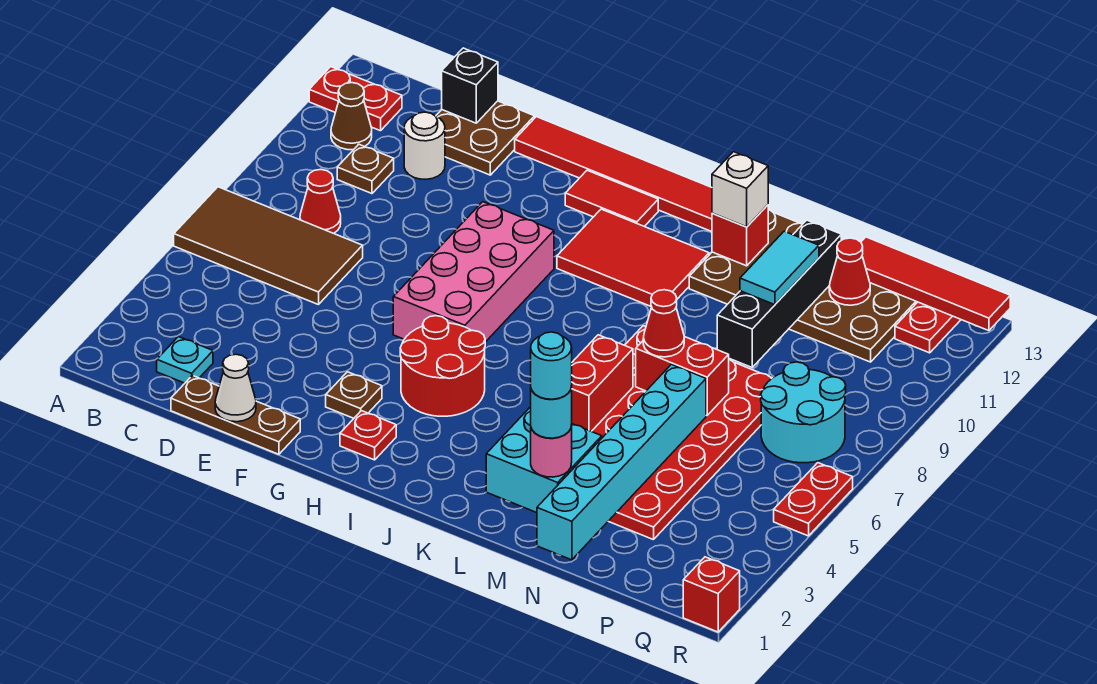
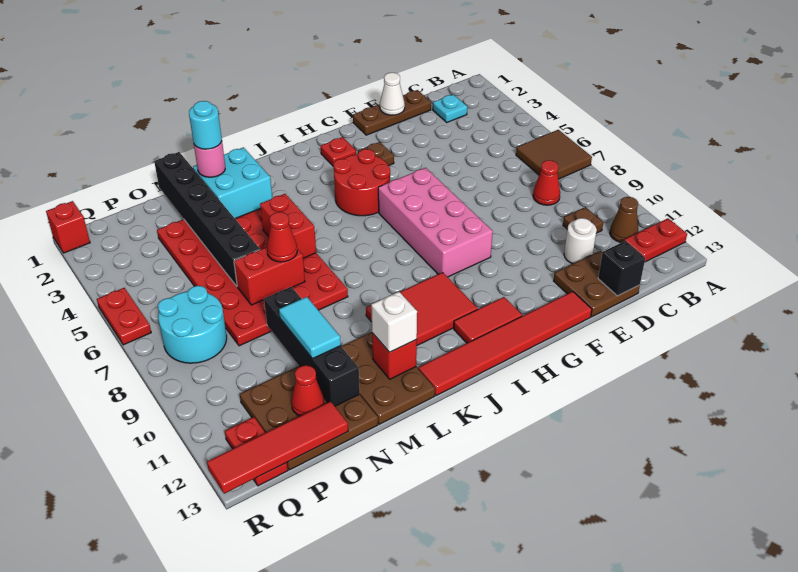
brown 2x4 tile [174,187,363,305] -> brown 2x2 tile [516,130,592,179]
cyan 1x1 round brick [531,332,572,399] -> none
cyan 1x6 brick [537,364,706,560] -> black 1x6 brick [154,152,260,286]

